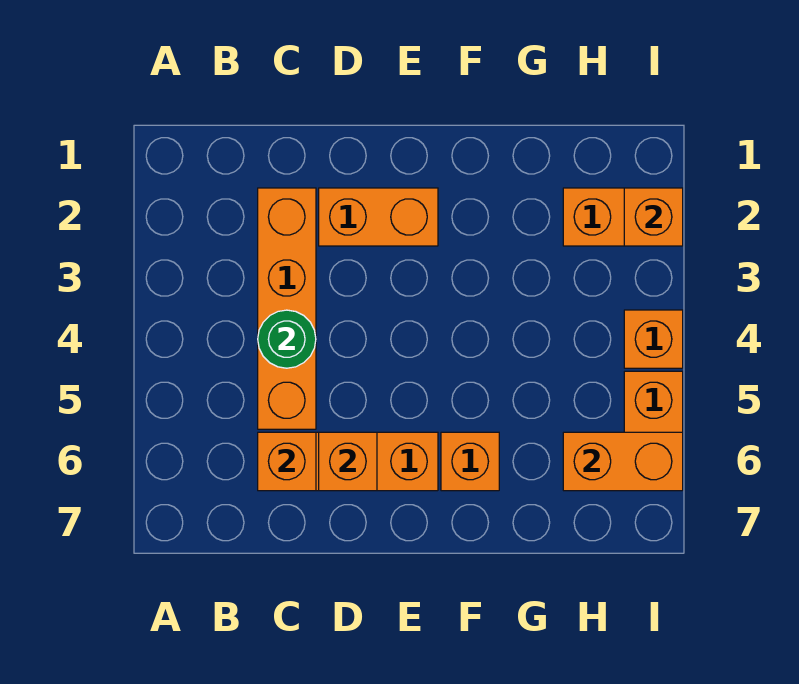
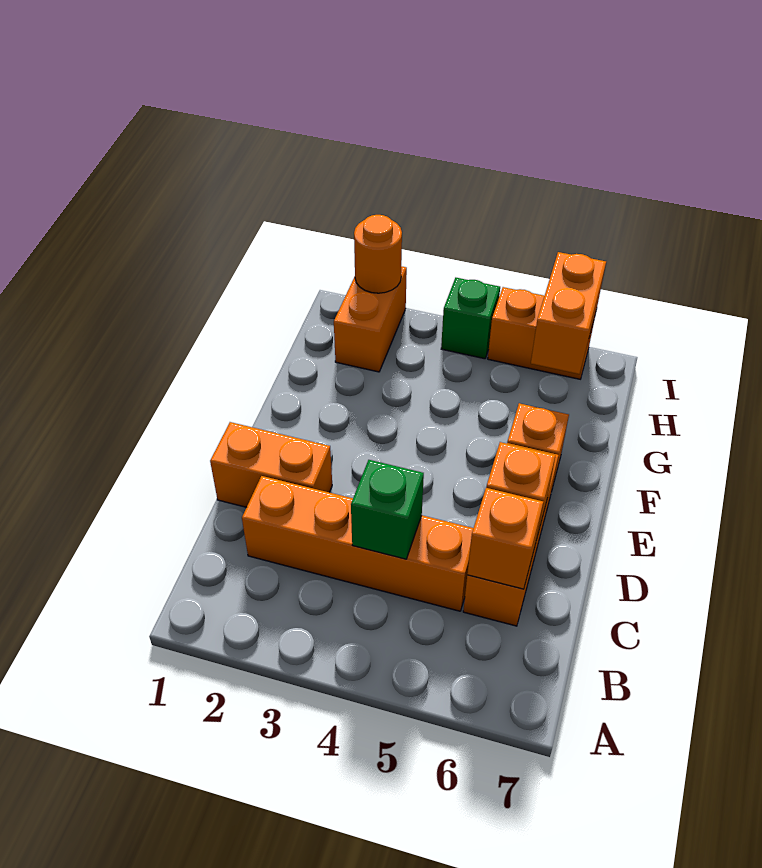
green 1x1 round brick [258,310,316,368] -> green 1x1 brick [351,460,424,559]
orange 1x2 brick [319,188,438,246] -> orange 1x2 brick turned to [210,422,332,507]
orange 1x1 brick [624,188,683,246] -> orange 1x1 round brick [354,215,402,293]
orange 1x1 brick [624,310,683,368] -> green 1x1 brick [441,278,500,359]

